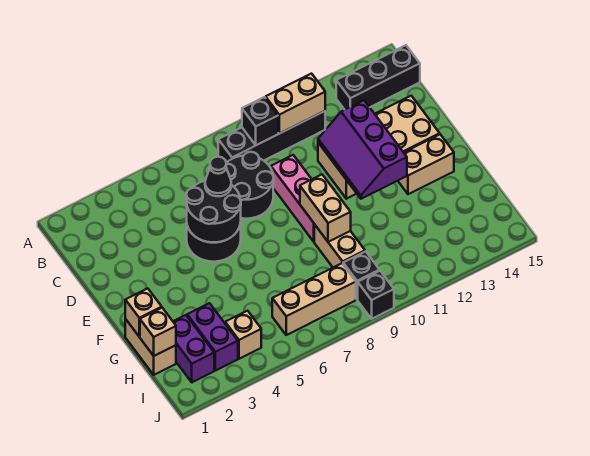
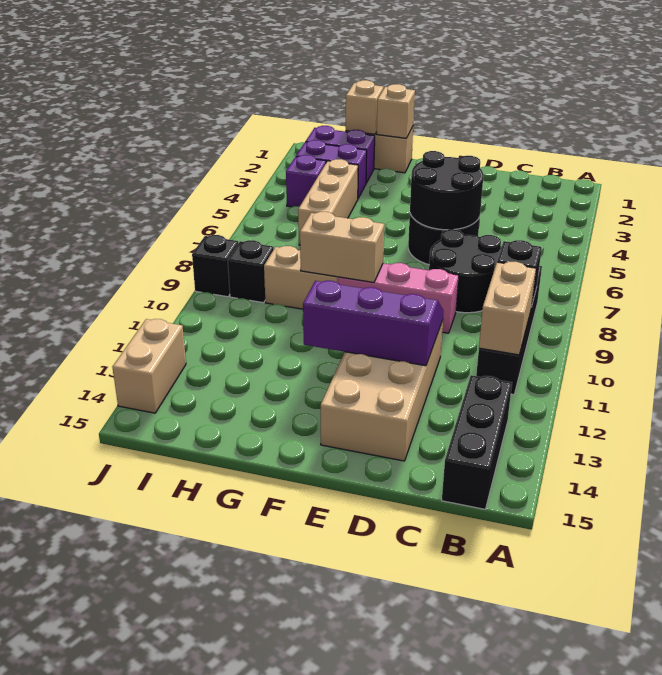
black 1x1 cone [205,157,231,196] -> none
tan 1x2 brick [398,134,454,194] -> tan 1x2 brick moved to [113,319,186,413]
tan 1x1 brick [225,311,261,359] -> purple 1x1 brick [286,155,326,207]
tan 1x3 brick [272,263,356,335] -> tan 1x3 brick moved to [298,159,358,245]

